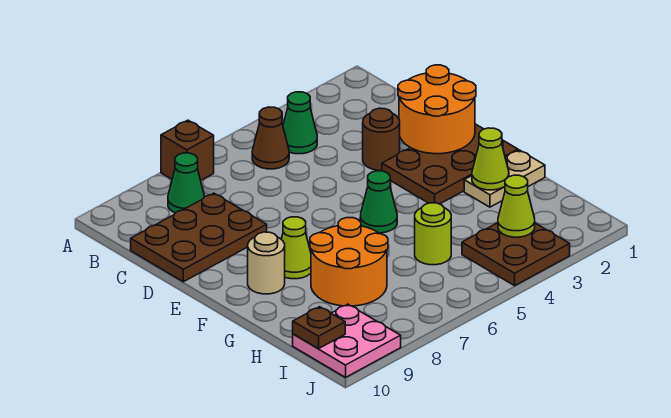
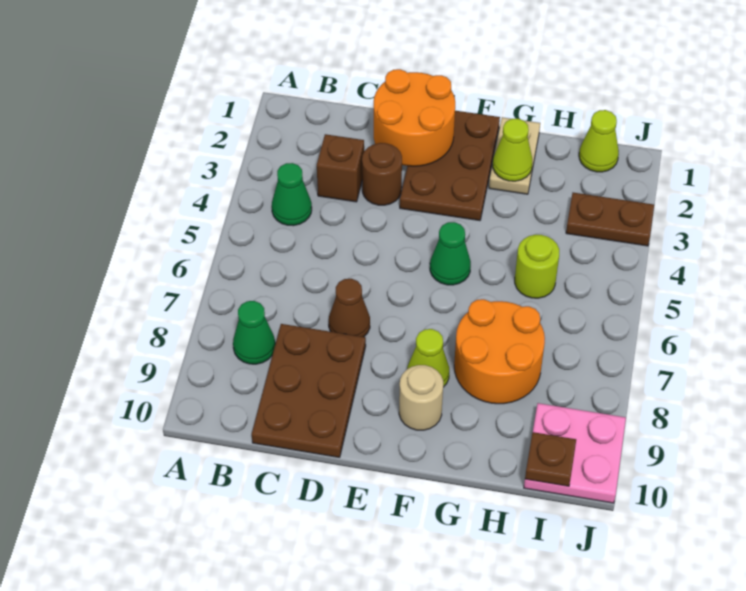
brown 1x1 brick [161,120,214,180] -> brown 1x1 brick moved to [317,134,364,202]
brown 1x1 cone [252,107,289,169] -> brown 1x1 cone moved to [329,279,370,337]
brown 2x2 plate [462,223,570,286] -> brown 1x2 plate [566,193,654,246]
lime 1x1 cone [498,175,535,237] -> lime 1x1 cone moved to [579,110,619,172]

